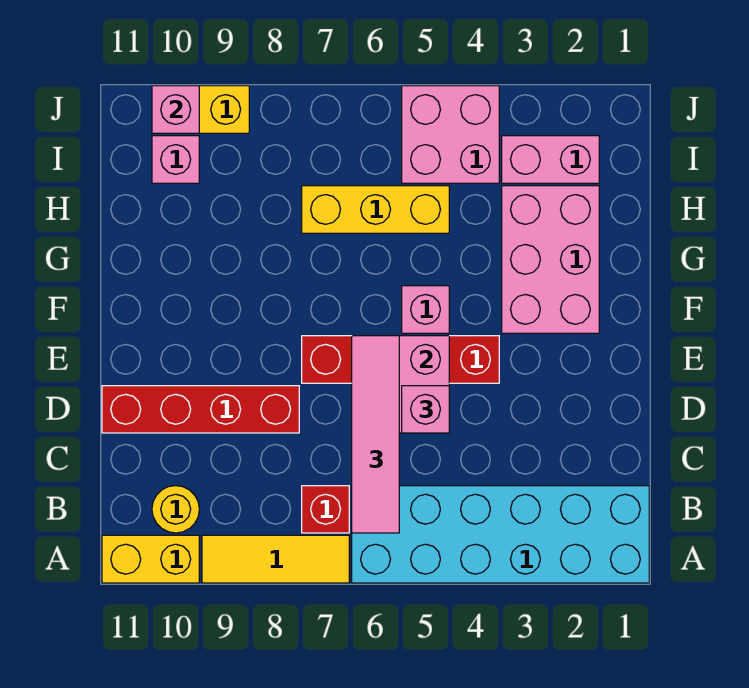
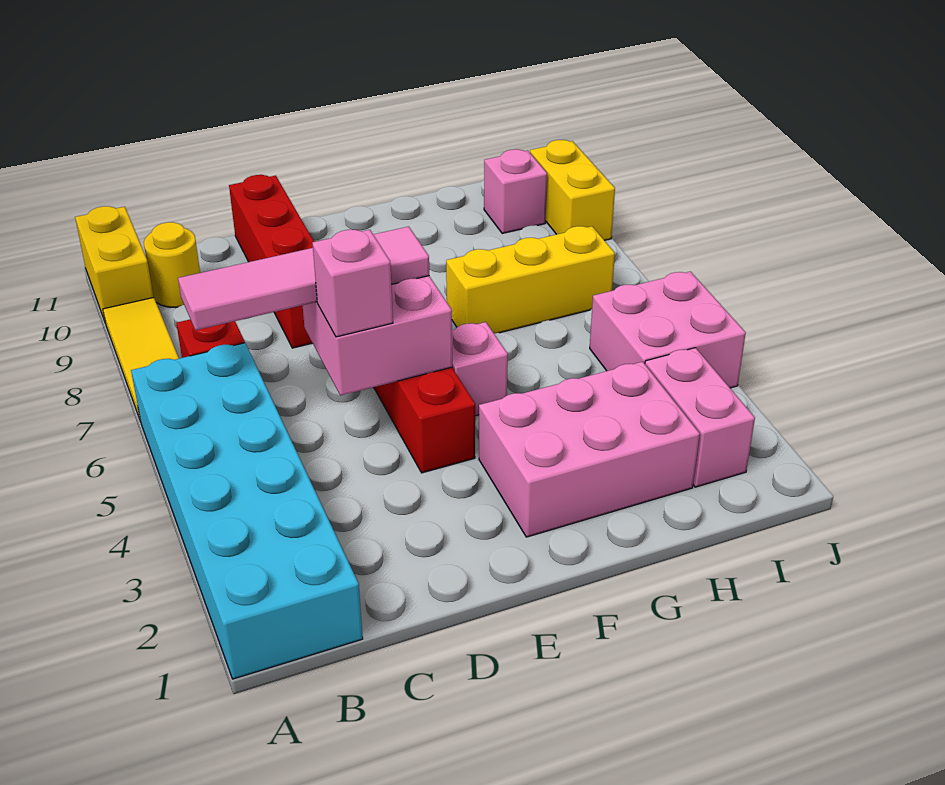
yellow 1x3 brick [302,186,449,233] -> yellow 1x3 brick turned to [446,226,615,334]
pink 1x1 brick [152,86,199,133] -> none

